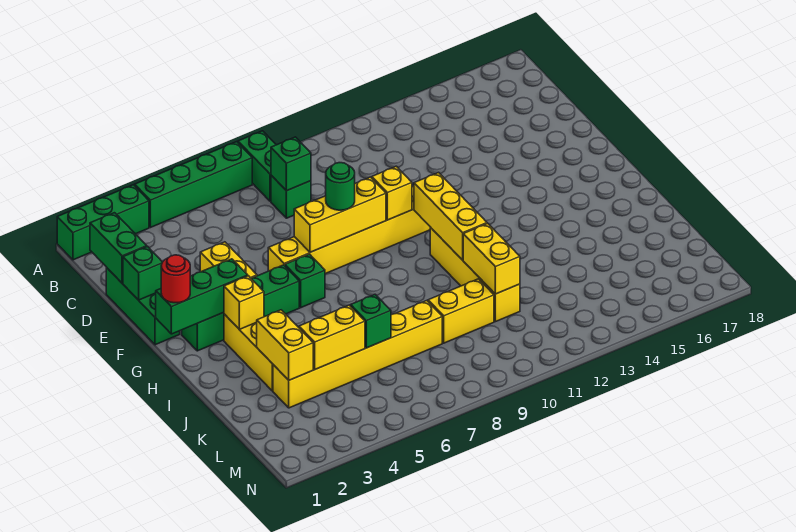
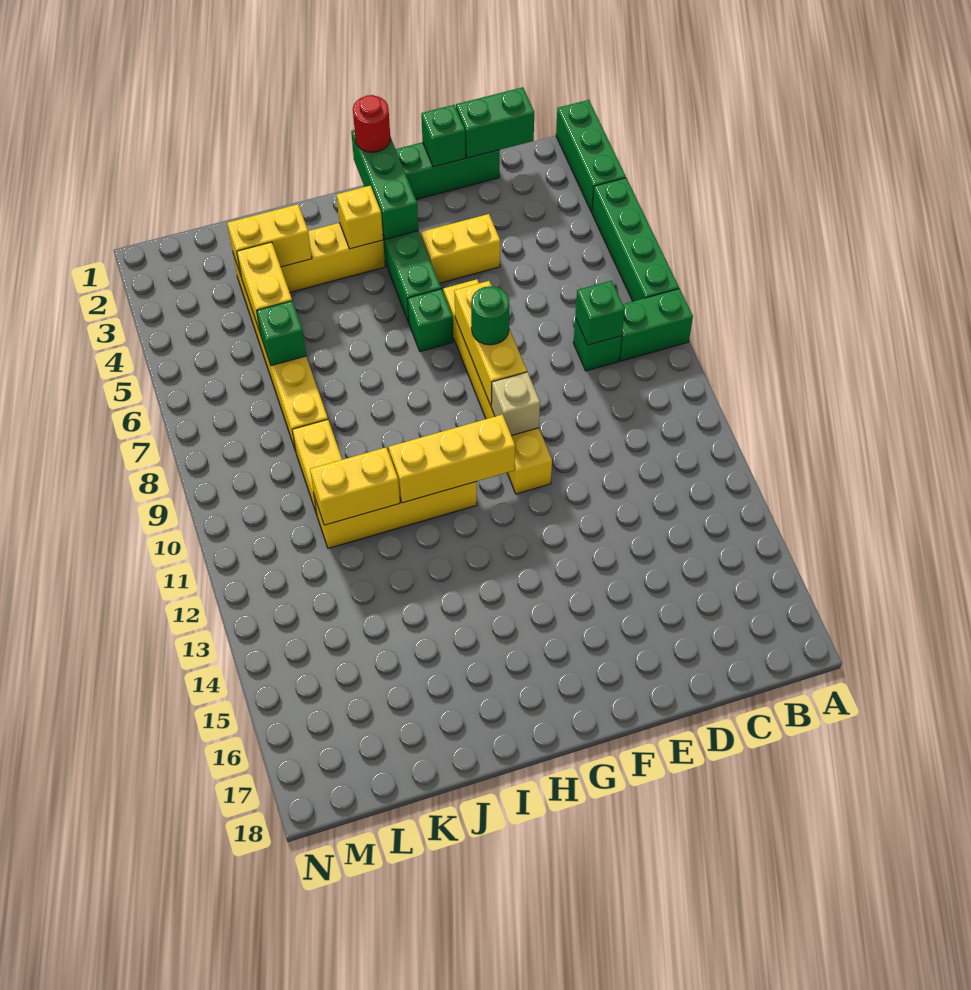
yellow 1x1 brick [372,166,412,220] -> tan 1x1 brick [491,372,540,436]

